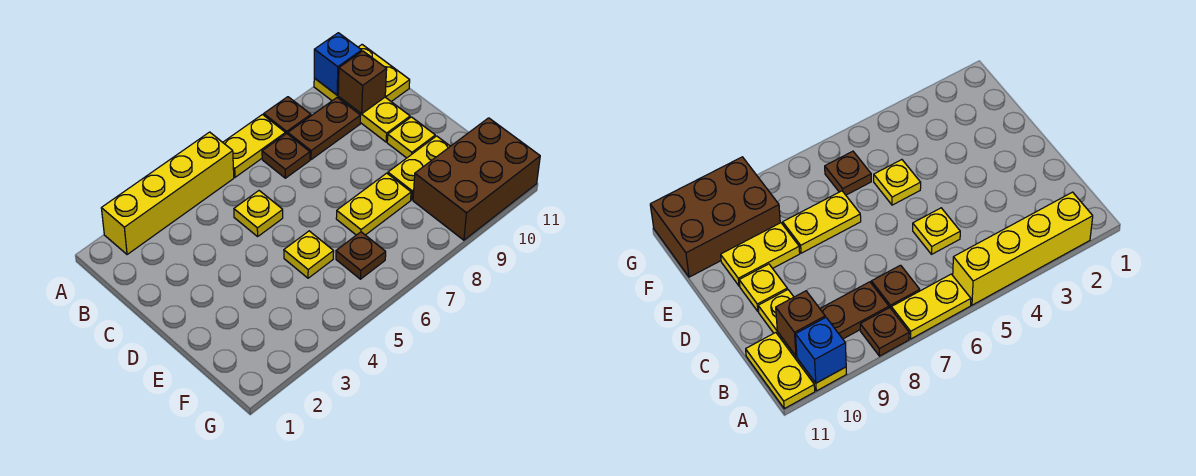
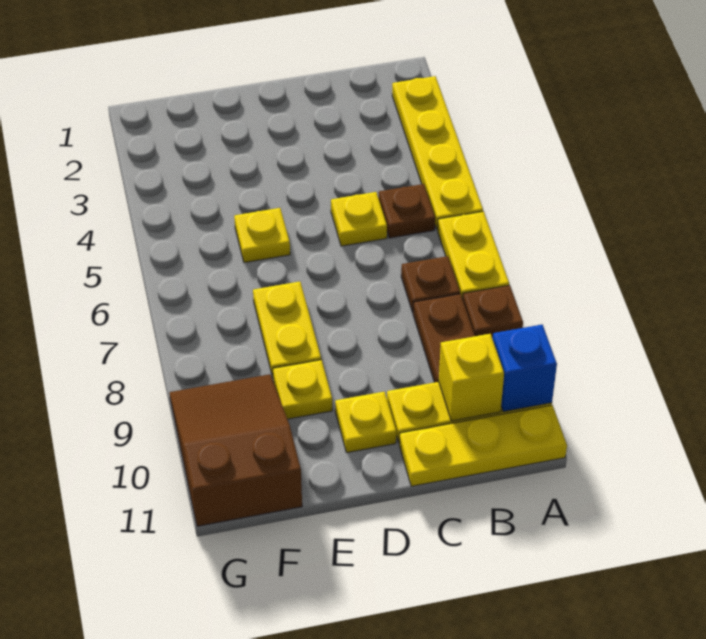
yellow 1x4 brick [101,132,234,255] -> yellow 1x4 plate [392,76,483,230]
yellow 1x2 plate [358,45,410,102] -> yellow 1x3 plate [399,405,567,486]
brown 1x1 brick [338,51,387,114] -> yellow 1x1 brick [439,334,504,421]
yellow 1x2 plate [388,136,450,200] -> yellow 1x1 plate [273,360,332,419]
brown 1x1 plate [336,232,386,279] -> brown 1x1 plate moved to [379,184,435,238]
brown 2x3 brick [413,118,540,240] -> brown 2x3 slope [169,374,302,526]

